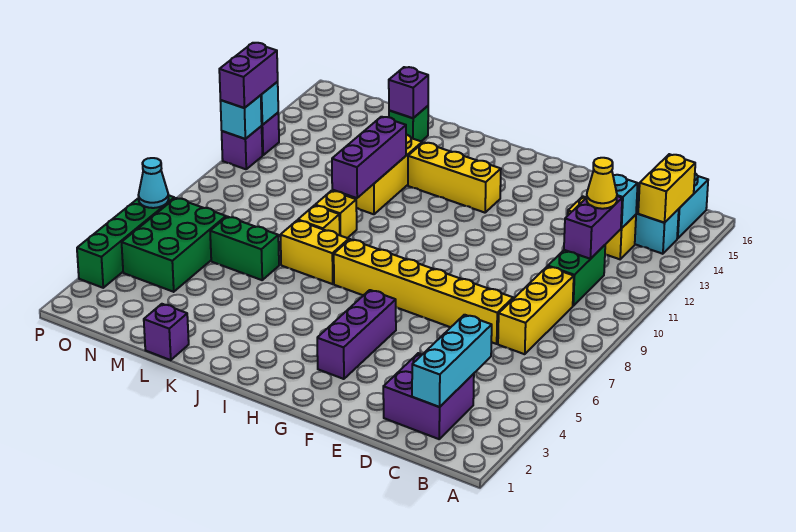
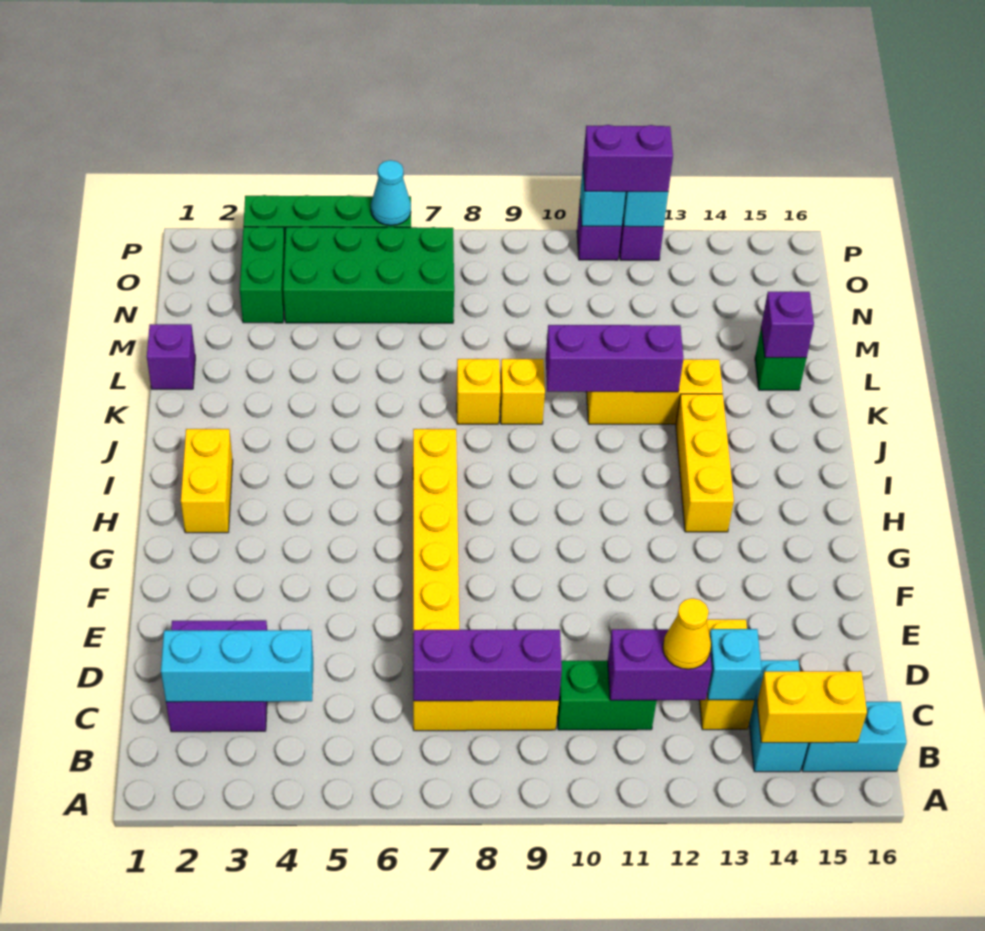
purple 1x3 brick [317,290,396,379] -> purple 1x3 brick moved to [413,630,562,701]
yellow 1x2 brick [280,220,349,284] -> yellow 1x2 brick moved to [181,429,233,533]
green 1x2 brick [210,216,279,280] -> green 1x2 brick moved to [240,226,285,323]
green 2x3 brick [122,198,226,292] -> green 2x4 brick [283,227,454,323]

